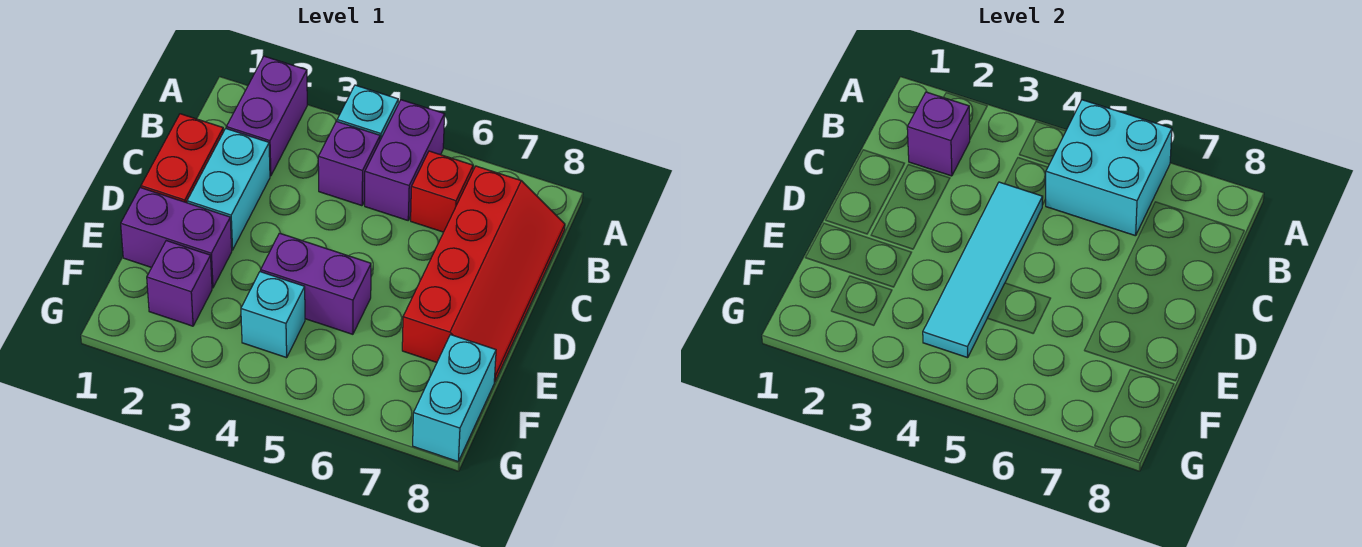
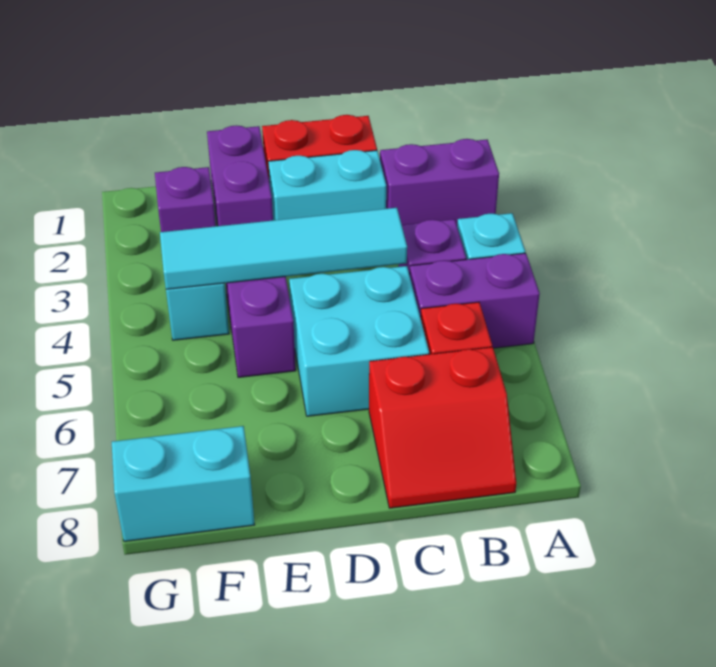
cyan 2x2 brick [1046,100,1172,236] -> cyan 2x2 brick moved to [289,266,429,416]
purple 1x1 brick [907,92,970,176] -> none
red 2x4 slope [402,166,565,382] -> red 2x2 slope [369,347,516,508]

